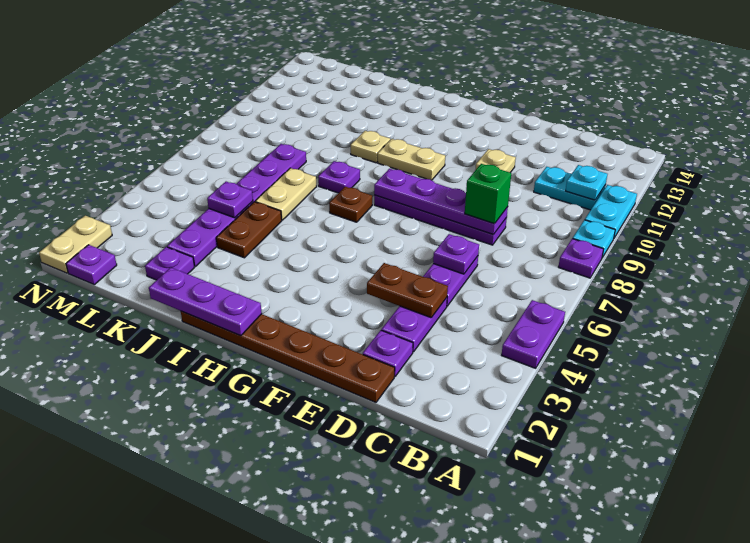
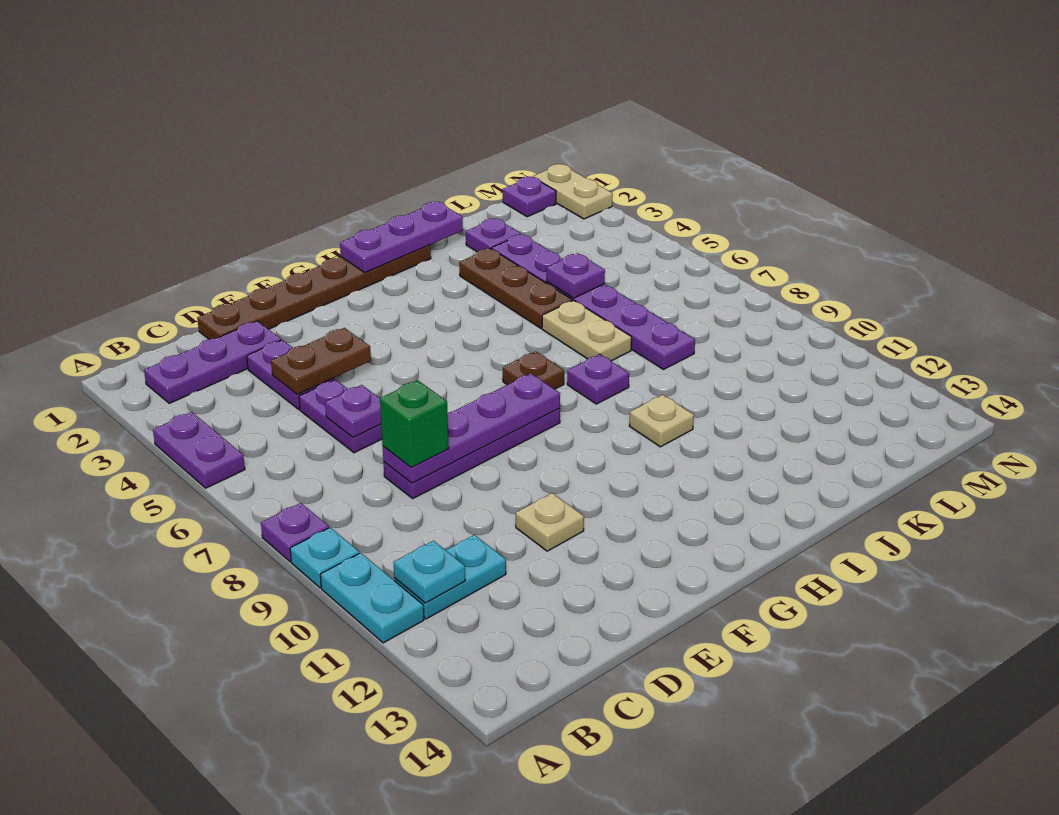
purple 1x1 plate [363,330,413,377] -> purple 1x3 plate [144,321,281,403]
tan 1x2 plate [378,139,445,180] -> none
brown 1x2 plate [216,202,282,258] -> brown 1x3 plate [459,248,572,328]

